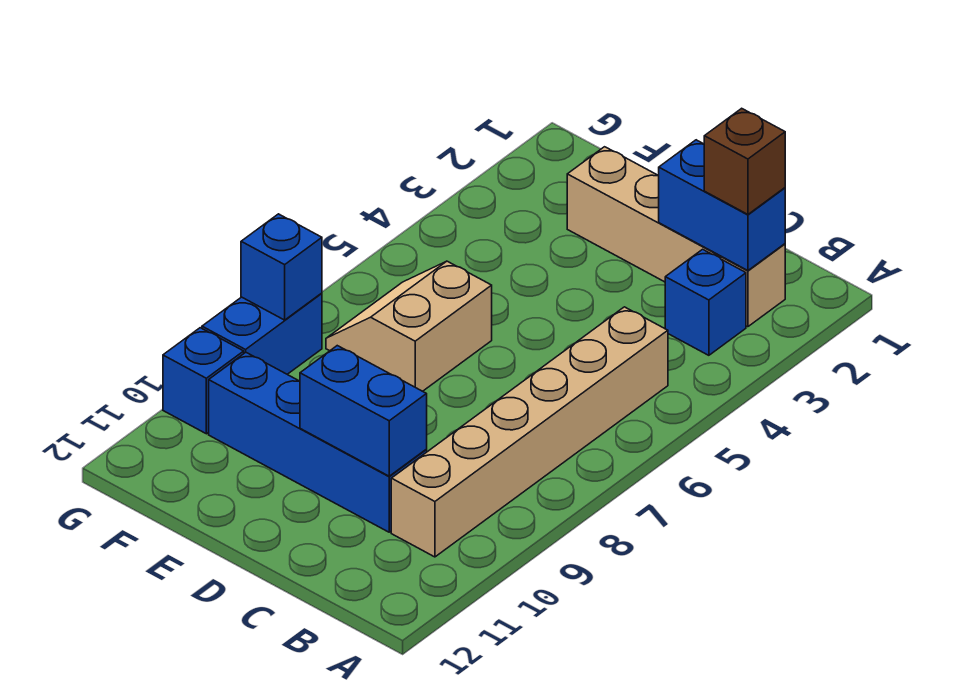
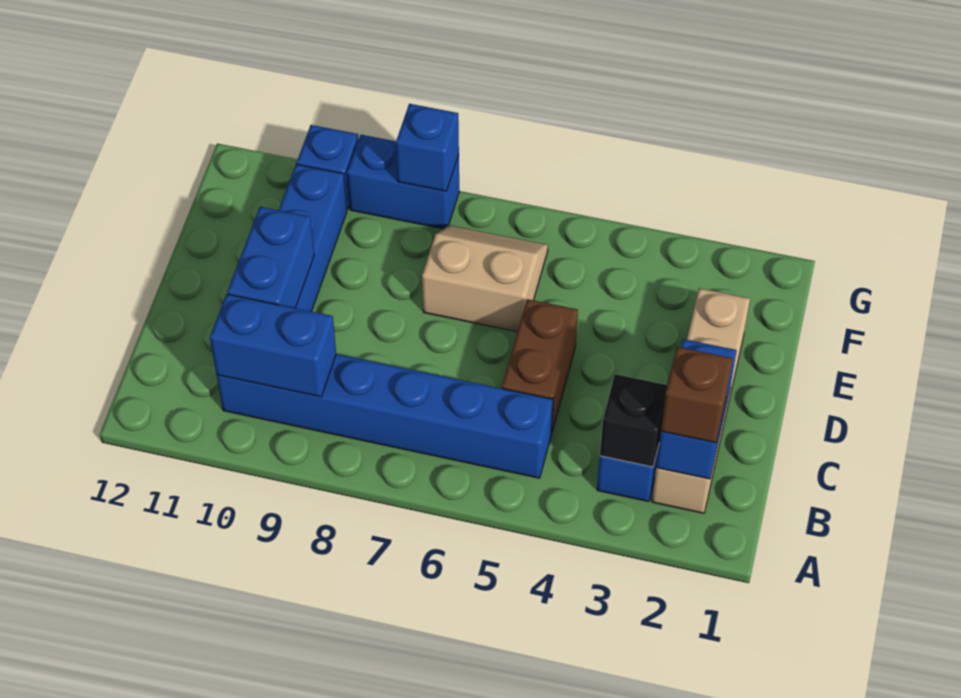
none -> black 1x1 brick [600,374,667,467]
tan 1x6 brick [391,307,668,557] -> blue 1x6 brick [217,354,553,478]
none -> blue 1x2 brick [210,294,336,397]
none -> brown 1x2 brick [502,299,578,431]

